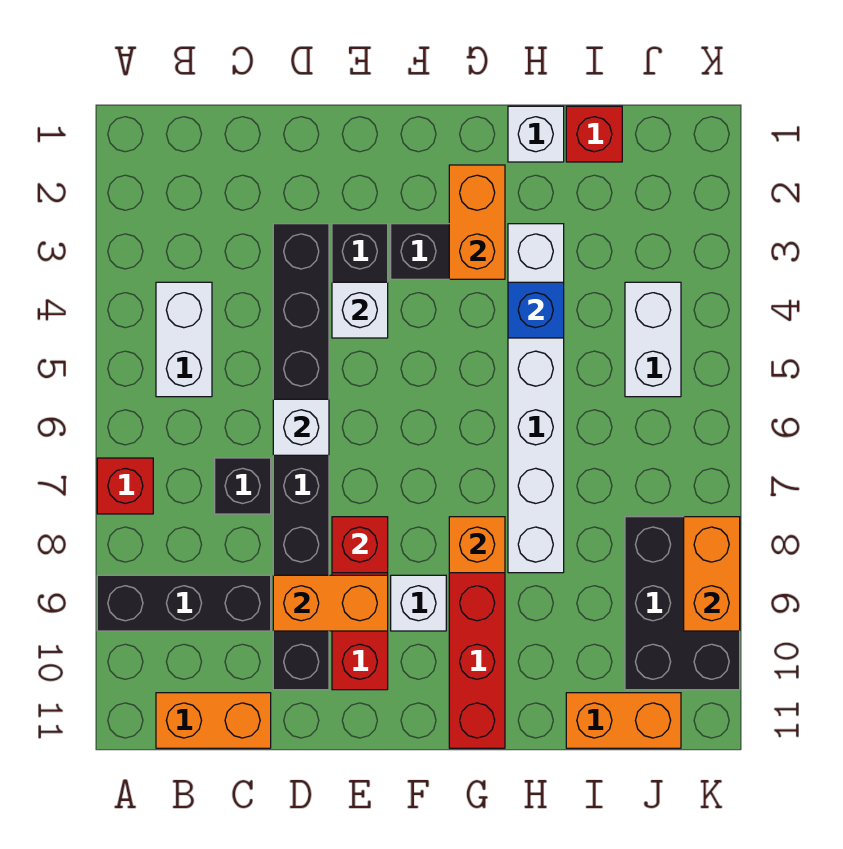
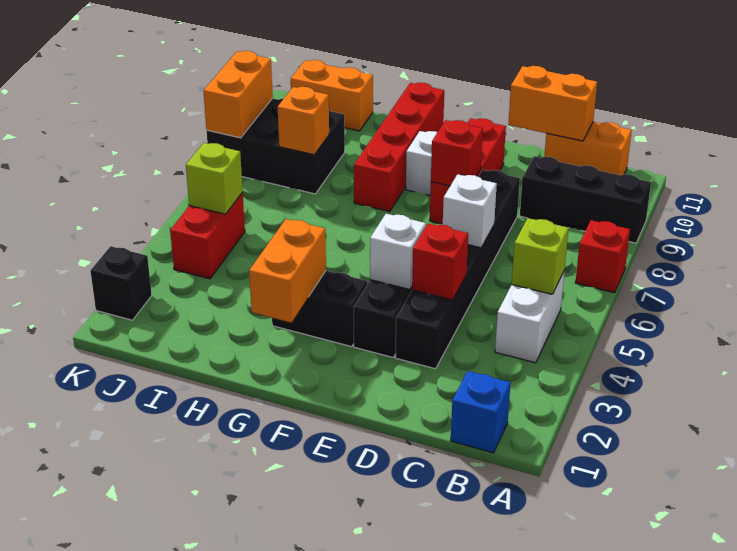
none -> lime 1x1 brick [512,218,569,294]
black 1x1 brick [215,458,271,514] -> black 1x1 brick moved to [90,246,152,320]
black 1x8 brick [273,224,329,690] -> black 1x6 brick [395,170,520,369]
orange 1x2 brick [273,575,388,631] -> orange 1x2 brick moved to [508,66,597,141]
orange 1x1 brick [449,517,505,573] -> orange 1x1 brick moved to [278,87,329,155]
white 1x1 brick [508,106,564,162] -> none
white 1x6 brick [508,224,564,573] -> none
blue 1x1 brick [508,282,564,338] -> blue 1x1 brick moved to [451,371,511,453]
red 1x1 brick [566,106,622,162] -> red 1x1 brick moved to [412,224,468,300]
white 1x2 brick [625,282,681,397] -> red 1x2 brick [170,193,245,279]
none -> lime 1x1 brick [186,143,243,214]
black 2x3 brick [625,517,740,690] -> black 2x3 brick turned to [207,98,345,194]

